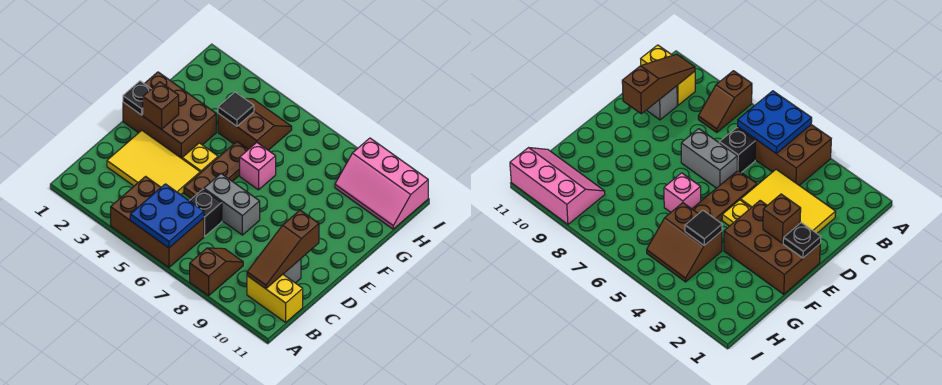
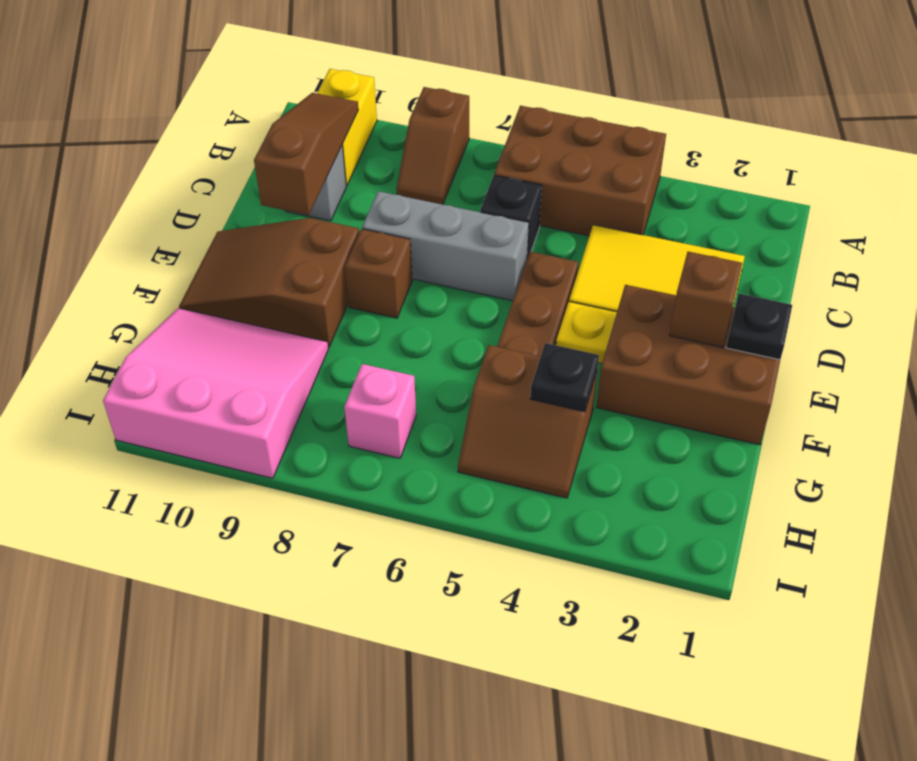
blue 2x2 plate [130,184,204,248] -> none
yellow 1x2 brick [247,275,303,322] -> yellow 1x2 brick turned to [317,69,377,186]
grey 1x2 brick [204,174,260,235] -> grey 1x3 brick [362,191,529,301]
none -> brown 1x1 brick [345,229,412,318]
none -> brown 2x3 slope [179,218,359,347]
pink 1x1 brick [240,143,276,190] -> pink 1x1 brick moved to [344,364,416,458]
black 1x1 tile [218,92,254,126] -> black 1x1 plate [530,343,599,412]
pink 2x3 slope [335,138,428,229] -> pink 3x3 slope [103,308,328,478]

